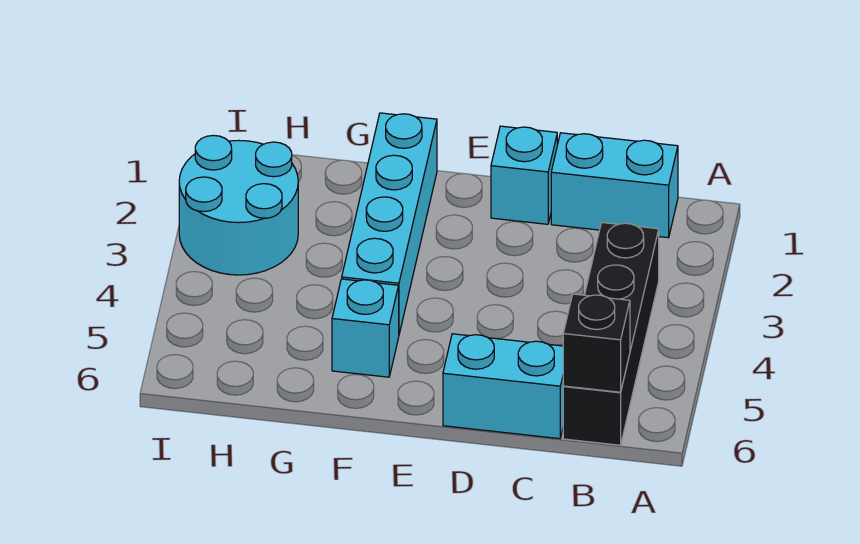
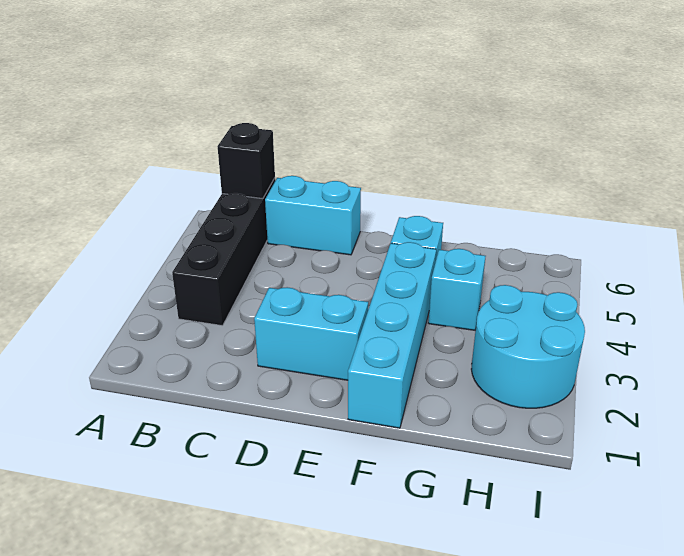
cyan 1x2 brick [551,133,678,238] -> cyan 1x2 brick moved to [254,287,368,380]
cyan 1x1 brick [491,126,557,224] -> cyan 1x1 brick moved to [428,249,486,330]

